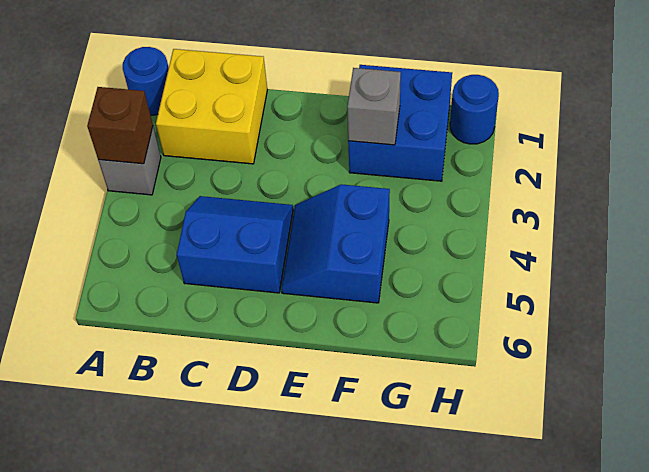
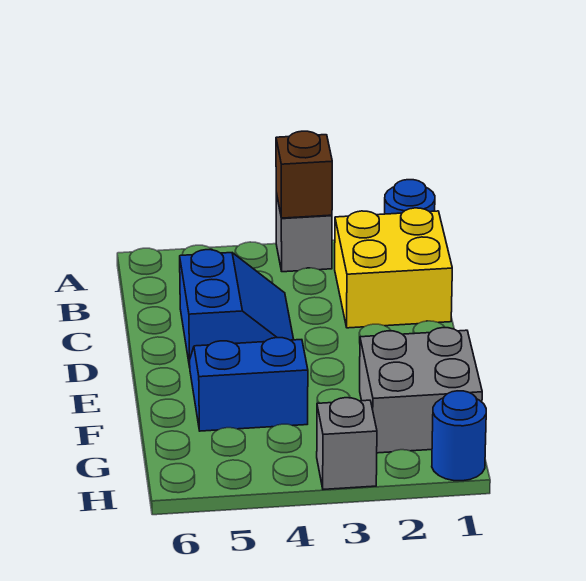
blue 2x2 brick [348,65,452,181] -> grey 2x2 brick [360,328,482,453]
grey 1x1 brick [347,68,401,145] -> grey 1x1 brick moved to [317,398,377,489]

